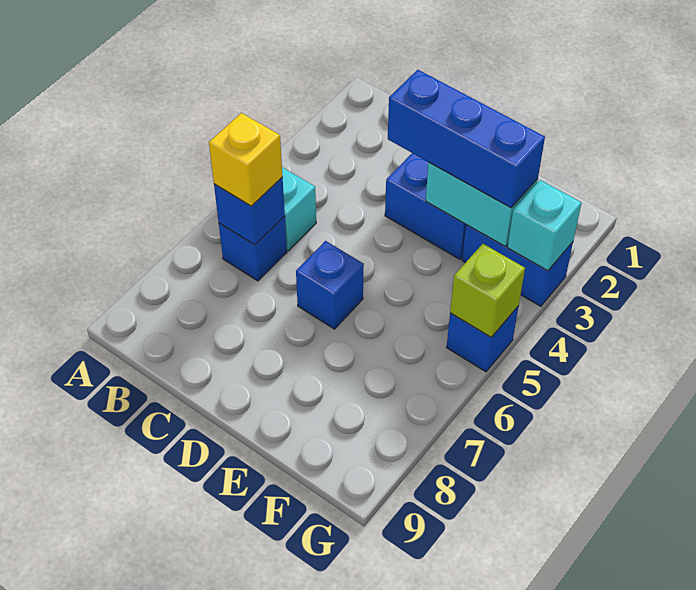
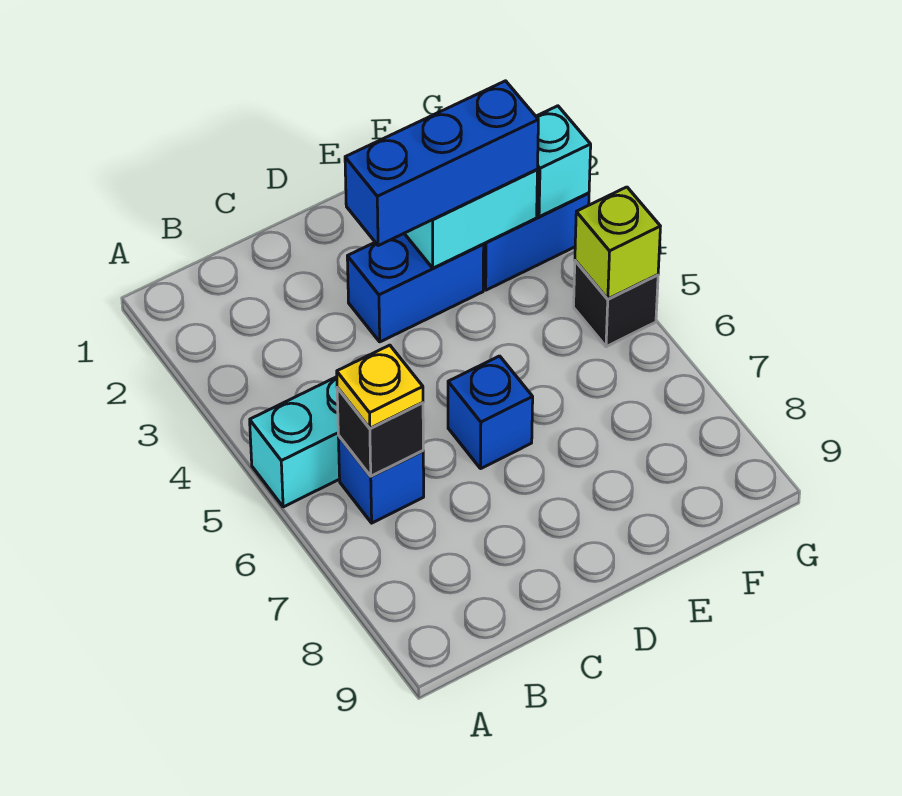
blue 1x1 brick [214,177,285,245] -> black 1x1 brick [337,388,423,476]
yellow 1x1 brick [209,113,282,206] -> yellow 1x1 plate [337,345,423,428]
blue 1x1 brick [447,306,519,372] -> black 1x1 brick [574,261,658,347]

